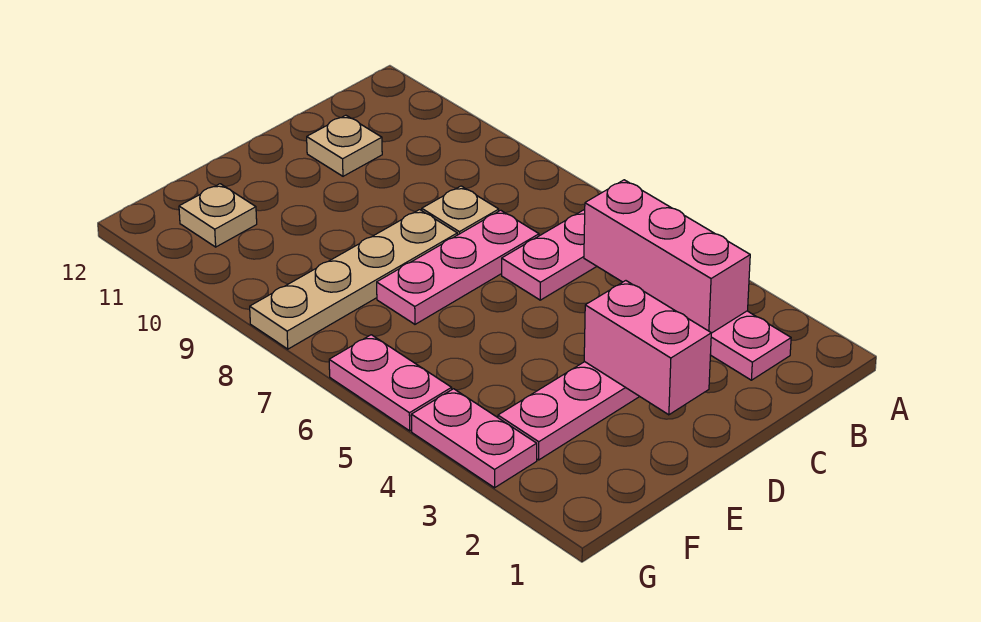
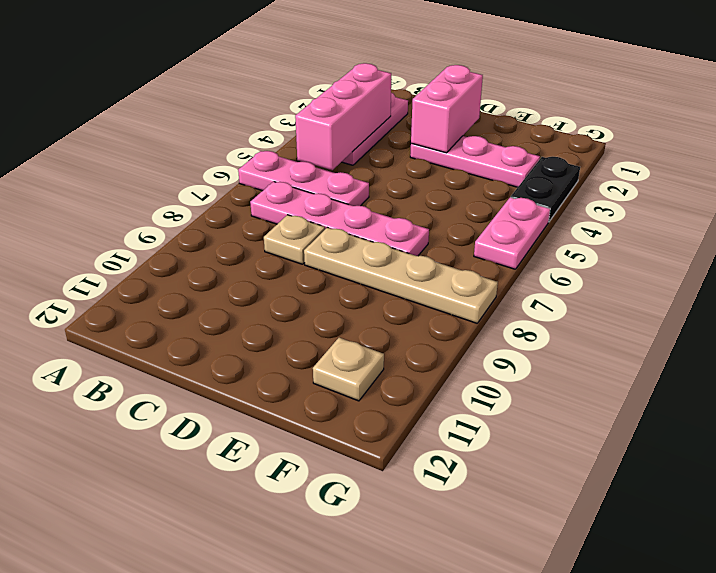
pink 1x3 plate [377,210,539,324] -> pink 1x4 plate [250,182,429,256]
tan 1x1 plate [307,115,382,176] -> none
pink 1x2 plate [411,389,537,488] -> black 1x2 plate [511,157,580,221]

